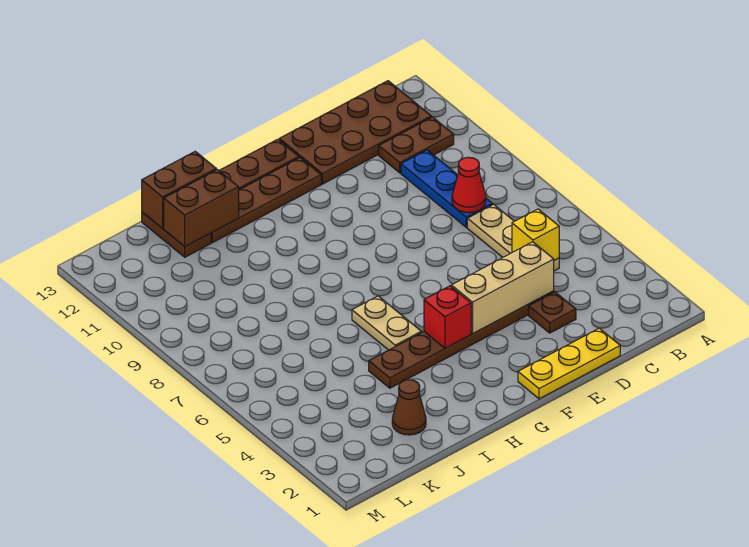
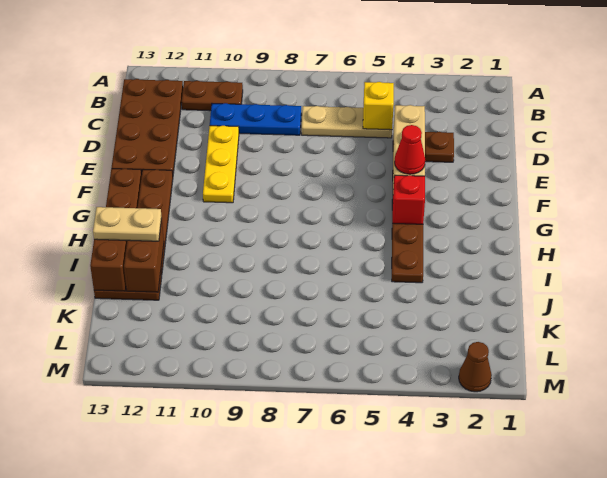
brown 1x2 plate [379,117,454,173] -> brown 1x2 plate turned to [182,81,243,111]
red 1x1 cone [452,157,486,213] -> red 1x1 cone moved to [394,125,425,174]
yellow 1x3 plate [518,328,620,399] -> yellow 1x3 plate moved to [203,126,239,203]
tan 1x2 plate [352,296,421,350] -> tan 1x2 plate moved to [93,207,162,241]
brown 1x1 cone [392,380,426,435] -> brown 1x1 cone moved to [459,342,492,392]

